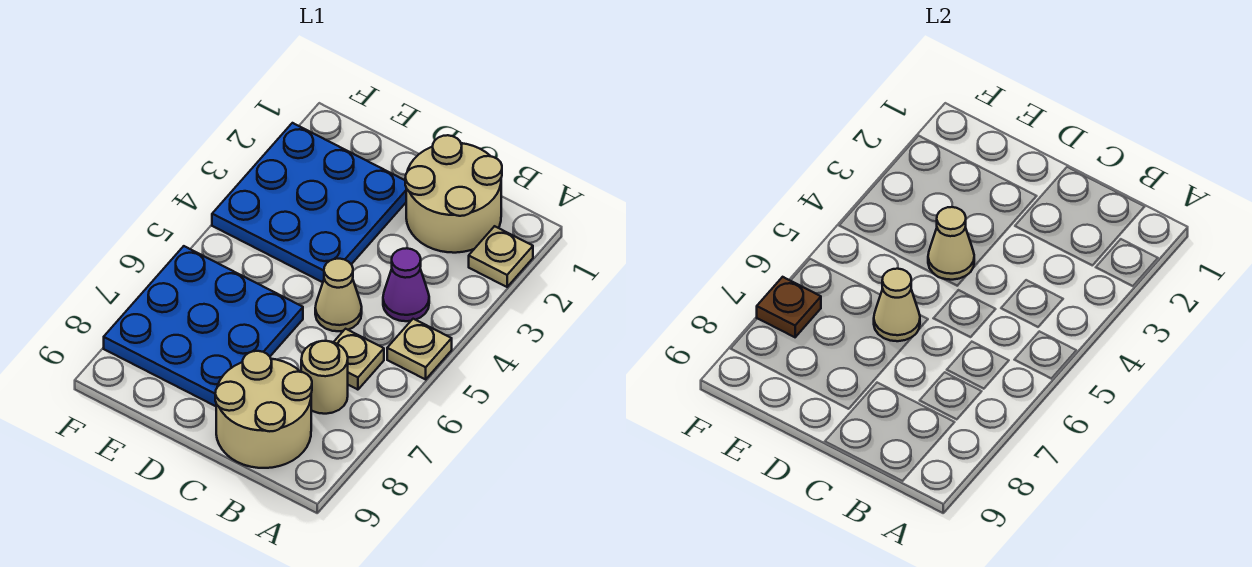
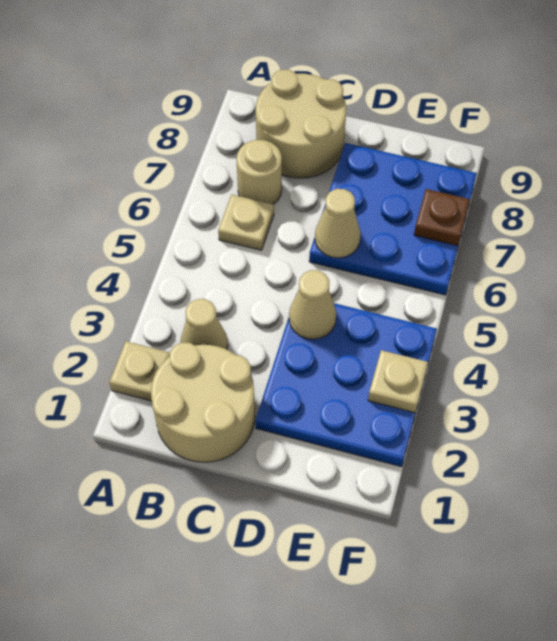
tan 1x1 plate [387,319,452,379] -> tan 1x1 plate moved to [368,350,428,413]
purple 1x1 cone [383,248,429,321] -> none
tan 1x1 cone [315,259,362,331] -> tan 1x1 cone moved to [181,299,228,349]

